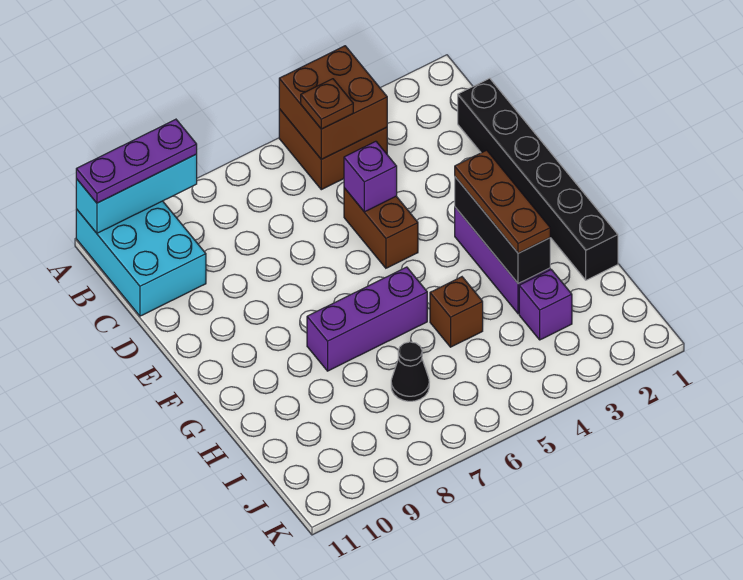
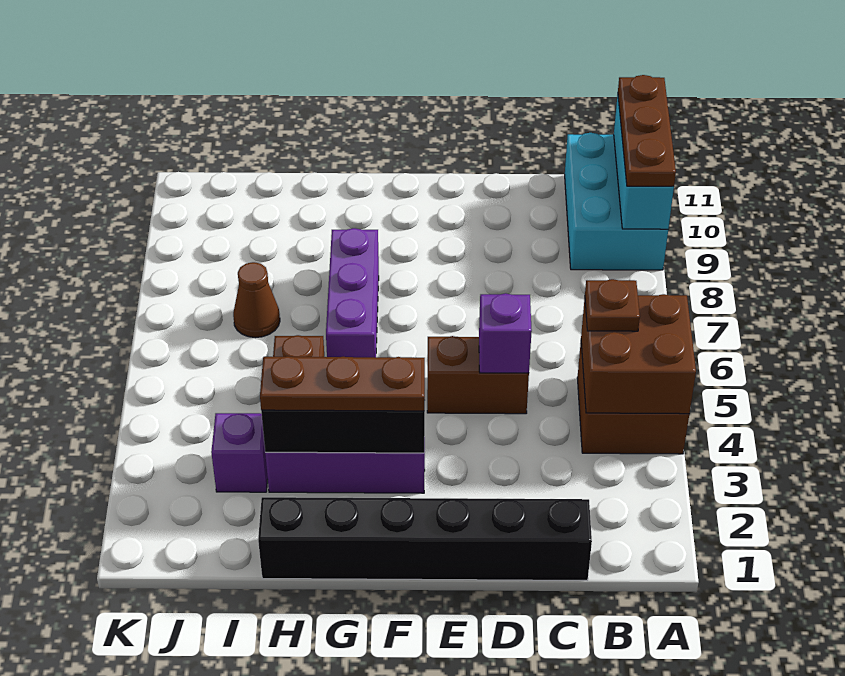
purple 1x3 plate [76,119,197,203] -> brown 1x3 plate [618,75,676,186]
cyan 2x3 brick [76,201,206,316] -> cyan 2x3 brick turned to [565,133,668,270]
black 1x1 cone [391,342,429,401] -> brown 1x1 cone [233,262,280,338]

